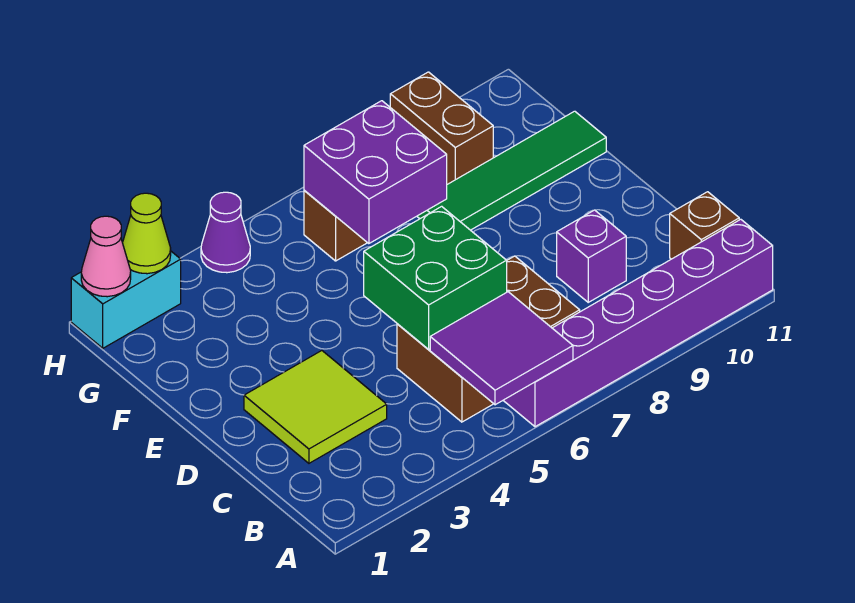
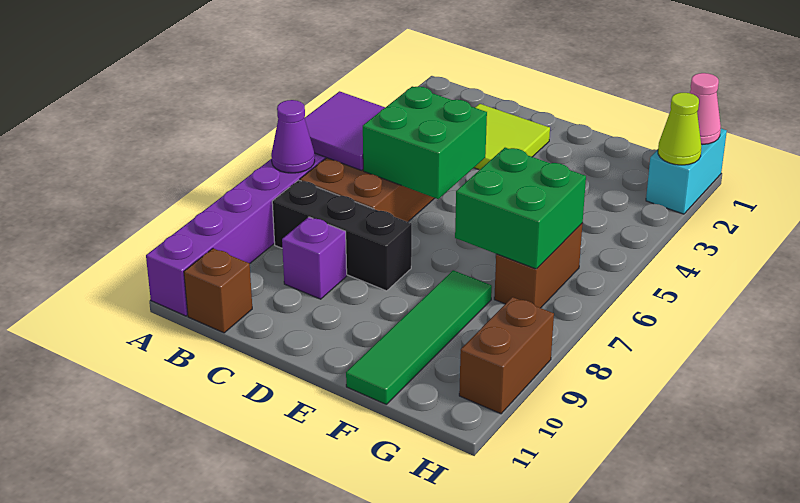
none -> black 1x3 brick [272,180,412,291]
purple 2x2 brick [304,101,447,244] -> green 2x2 brick [455,148,586,269]
brown 1x2 brick [390,72,493,184] -> brown 1x2 brick turned to [459,297,554,414]
purple 1x1 cone [201,192,250,273] -> purple 1x1 cone moved to [271,100,315,173]

